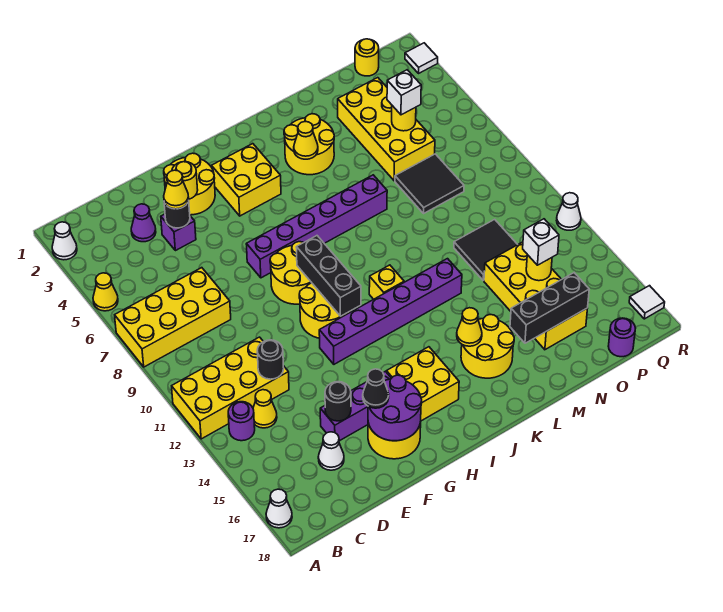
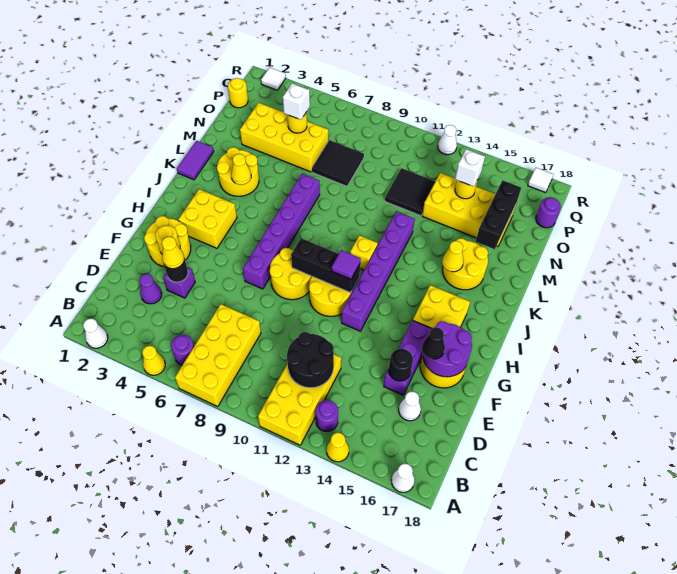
none -> purple 1x1 round brick [171,335,194,365]
yellow 1x1 cone [253,390,277,428] -> yellow 1x1 cone moved to [327,433,349,462]
black 1x1 round brick [257,340,284,379] -> black 2x2 round brick [287,332,334,388]
none -> purple 1x1 tile [332,250,361,279]
none -> purple 1x2 tile [177,141,214,180]

